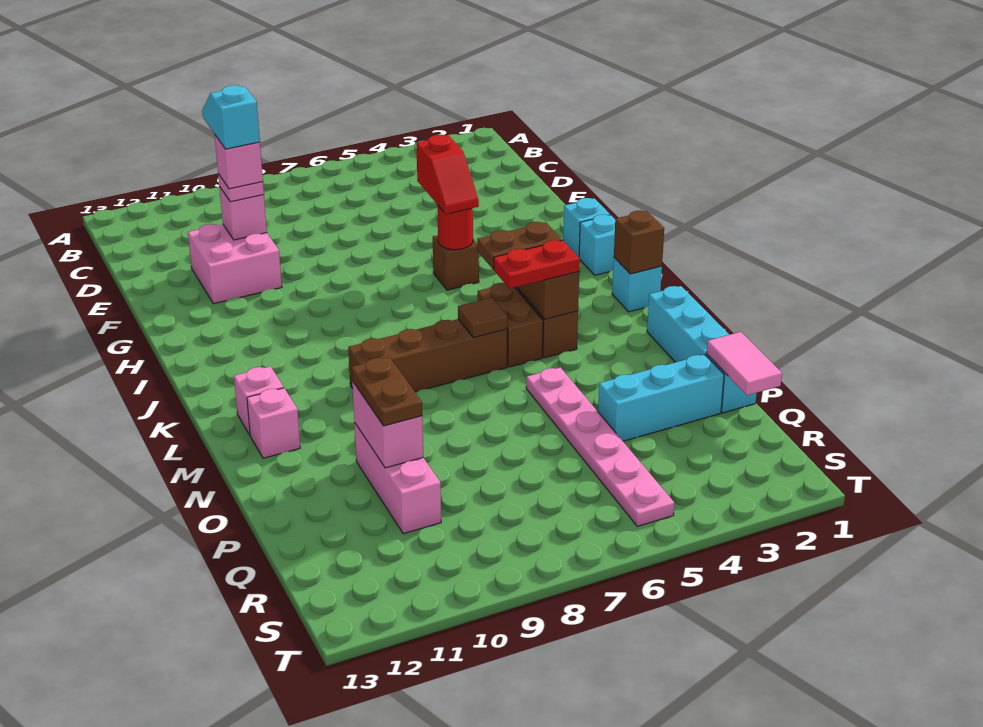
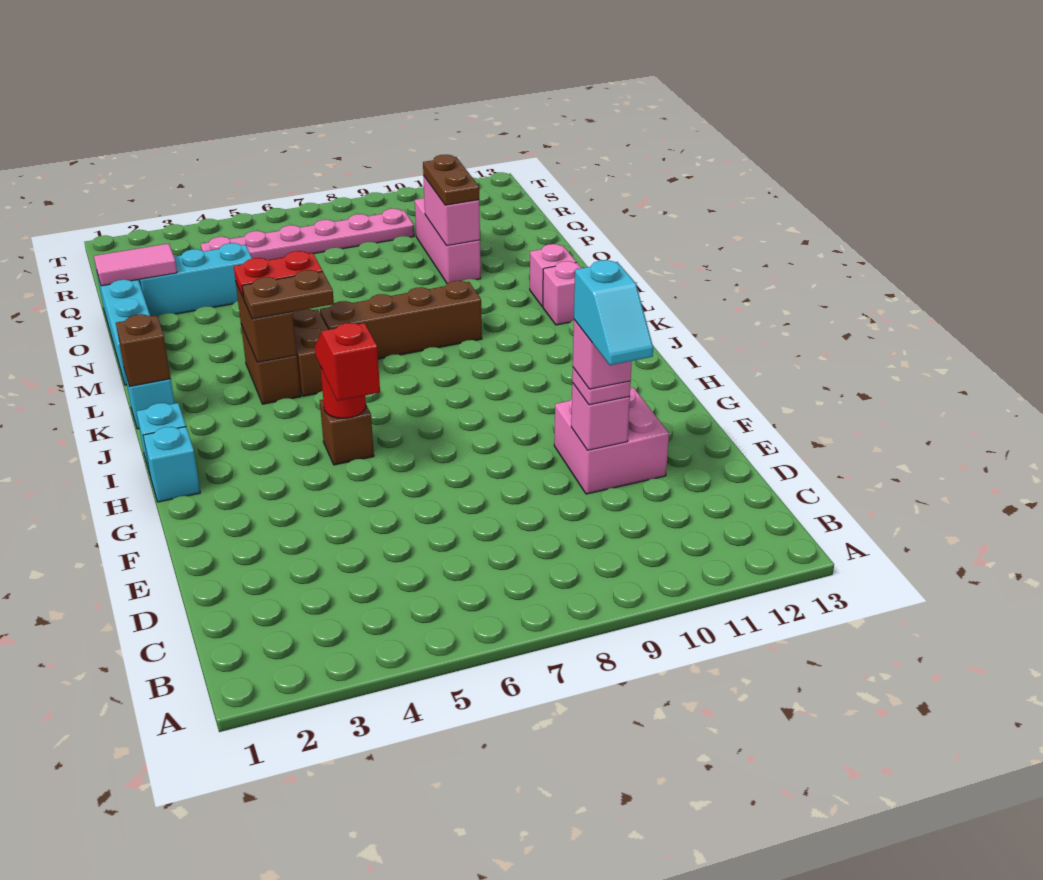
brown 1x1 tile [458,298,508,338] -> none
pink 1x6 plate [526,367,674,526] -> pink 1x6 plate turned to [201,209,414,260]
pink 1x2 tile [707,332,782,395] -> pink 1x2 tile turned to [94,244,177,286]

